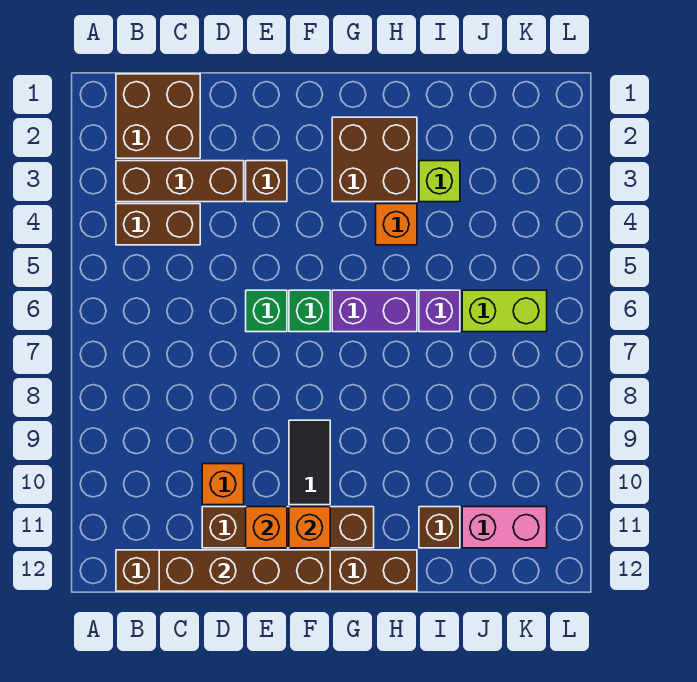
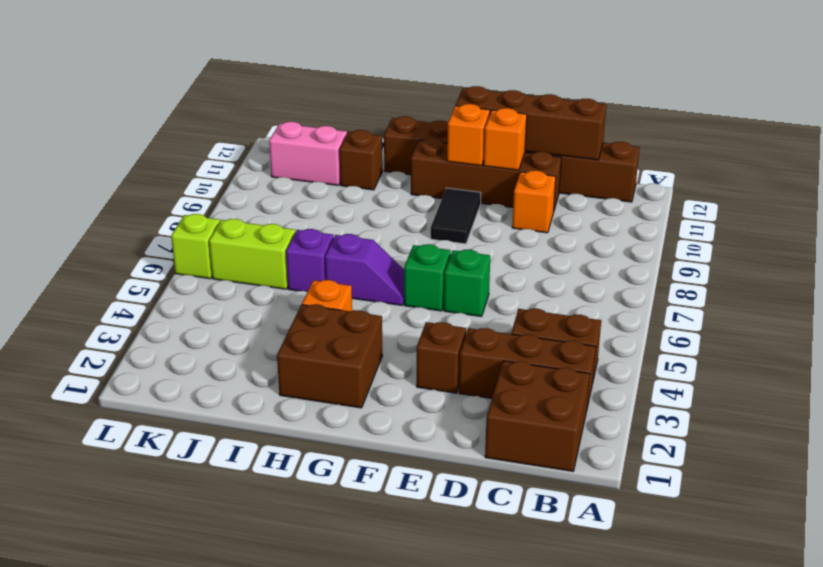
purple 1x2 brick [332,290,417,332] -> purple 1x2 slope [325,234,404,305]
lime 1x1 brick [419,161,460,202] -> lime 1x1 brick moved to [171,214,220,279]

